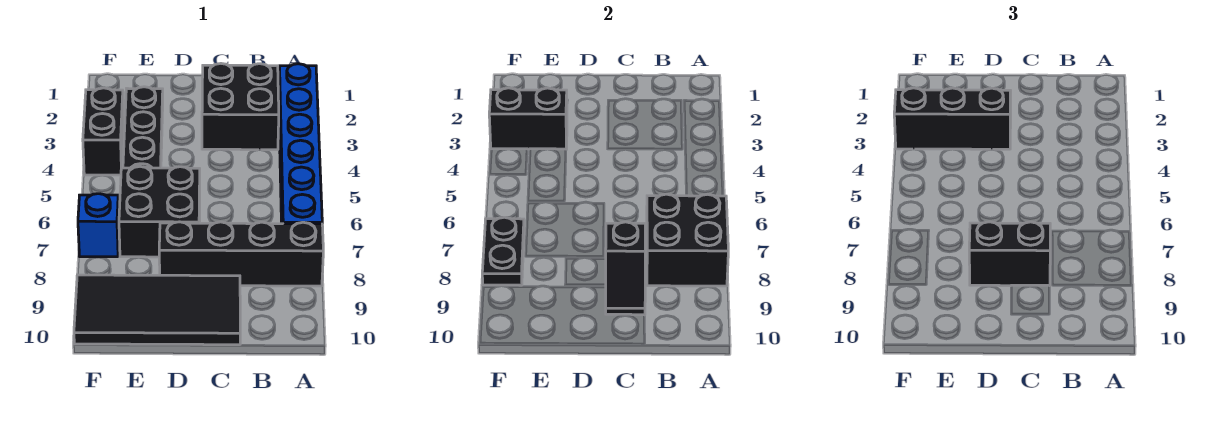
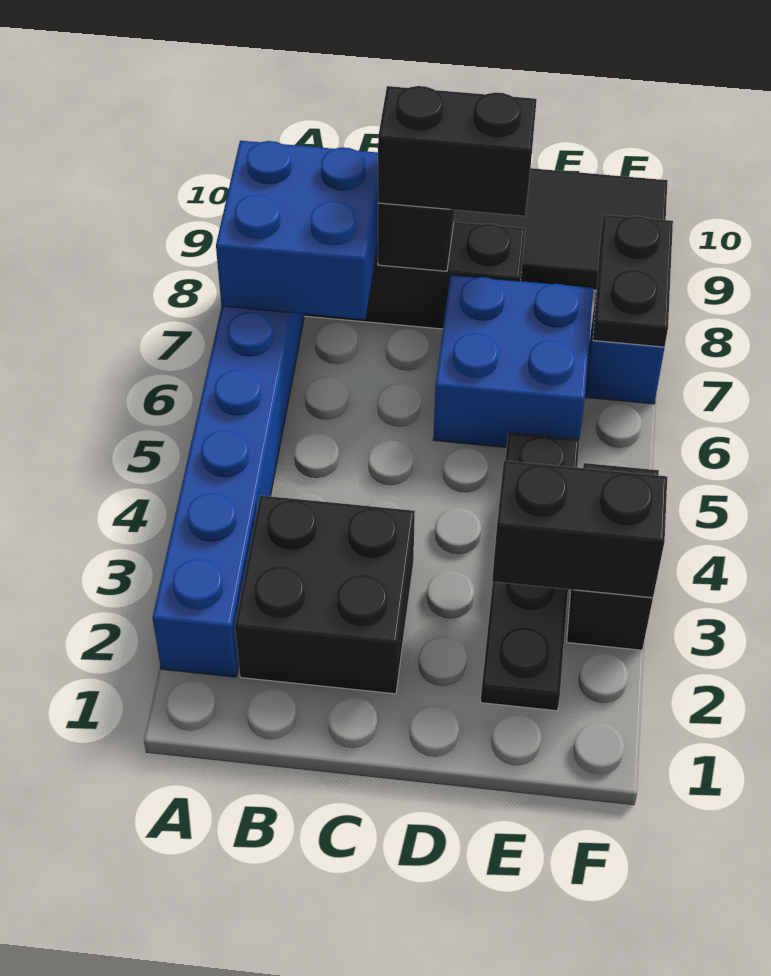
black 2x2 brick [646,194,728,286] -> blue 2x2 brick [216,141,378,319]
black 1x3 brick [894,88,1011,149] -> none
black 2x2 brick [119,166,200,257] -> blue 2x2 brick [433,275,593,448]

